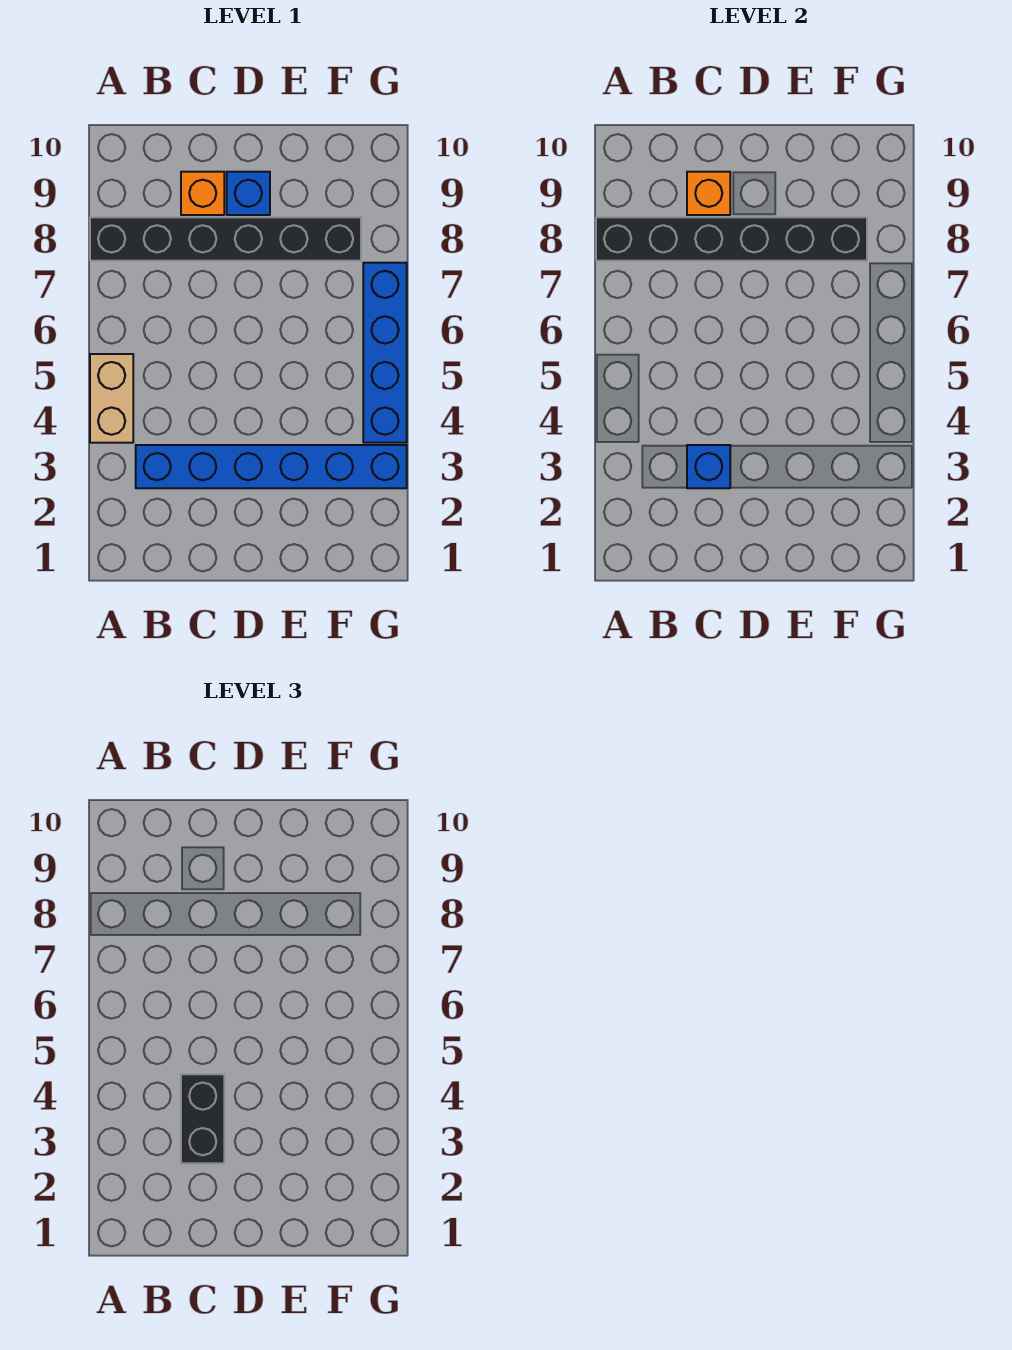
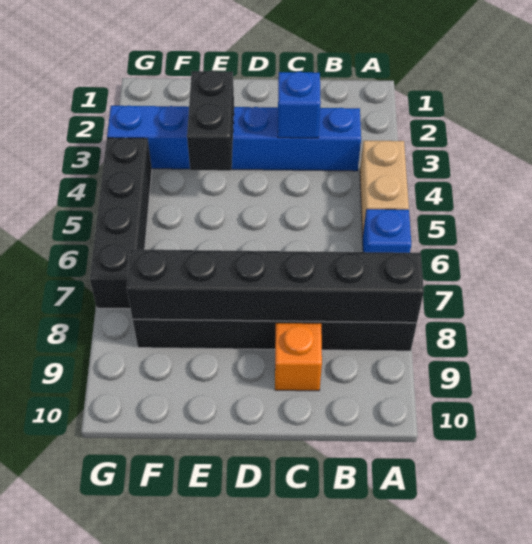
black 1x2 brick [181,1074,224,1163] -> black 1x2 brick moved to [187,71,234,171]
orange 1x1 brick [687,172,730,215] -> none
blue 1x1 brick [227,172,270,215] -> blue 1x1 brick moved to [363,209,411,253]
blue 1x4 brick [363,263,407,443] -> black 1x4 brick [90,138,152,309]

